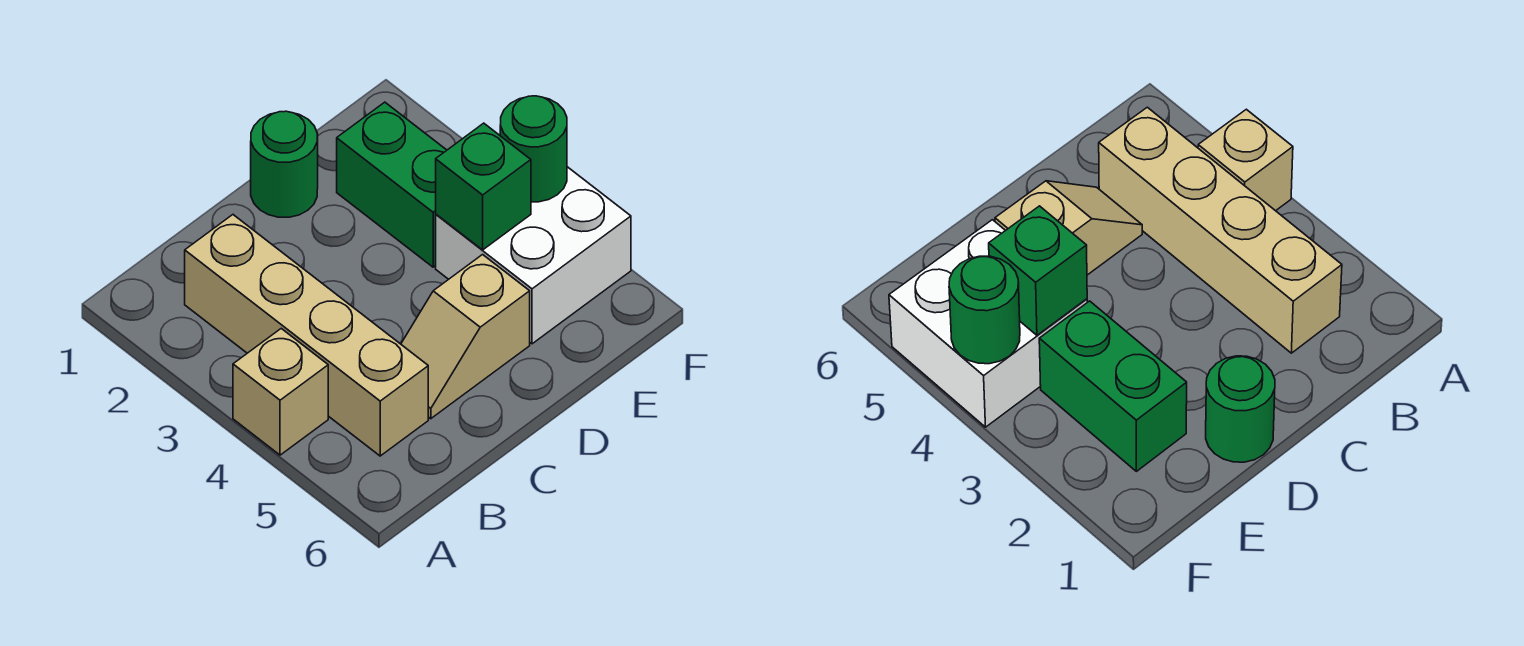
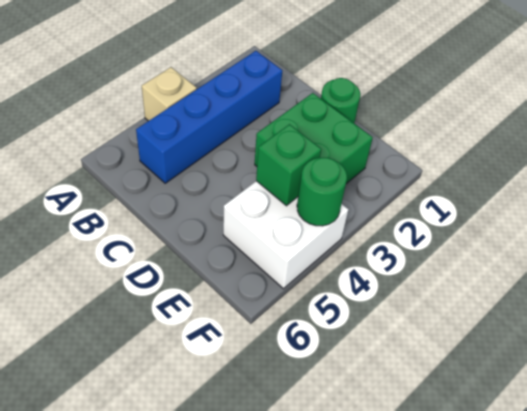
tan 1x4 brick [185,215,428,456] -> blue 1x4 brick [136,51,282,183]
tan 1x2 slope [401,255,530,419] -> none
green 1x2 brick [337,102,447,267] -> green 2x2 brick [255,93,373,184]

